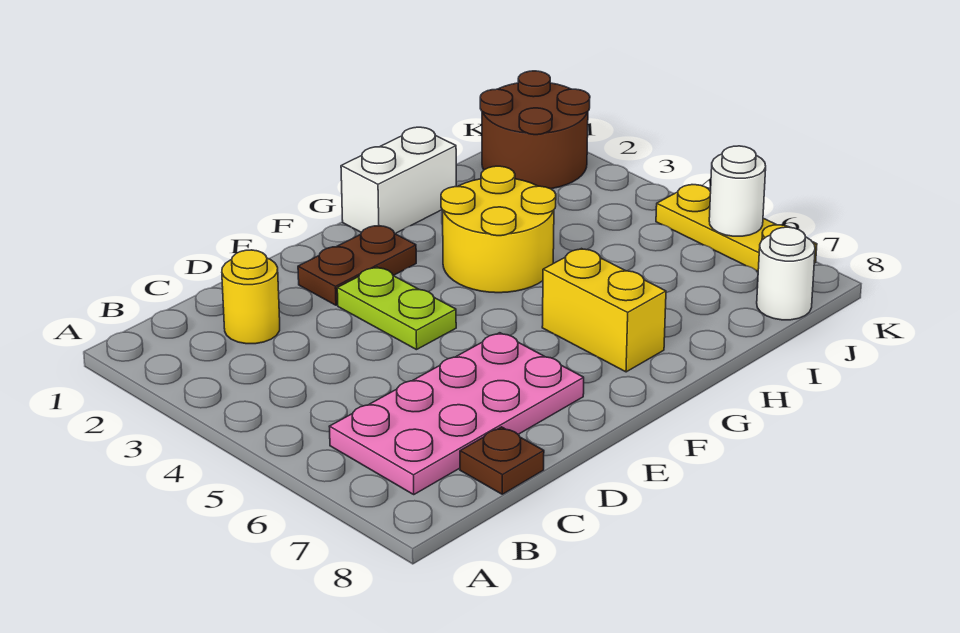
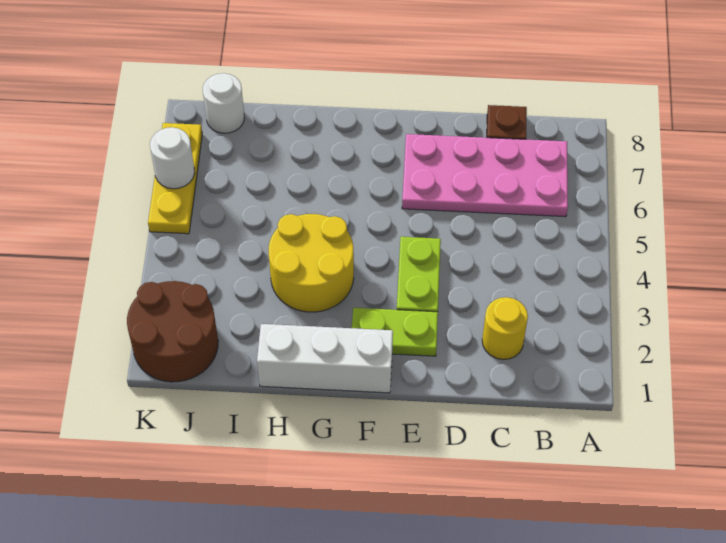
brown 1x2 plate [298,225,416,305] -> lime 1x2 plate [352,308,438,356]
white 1x2 brick [341,127,456,234] -> white 1x3 brick [257,324,393,393]
yellow 1x2 brick [542,249,666,372] -> none

